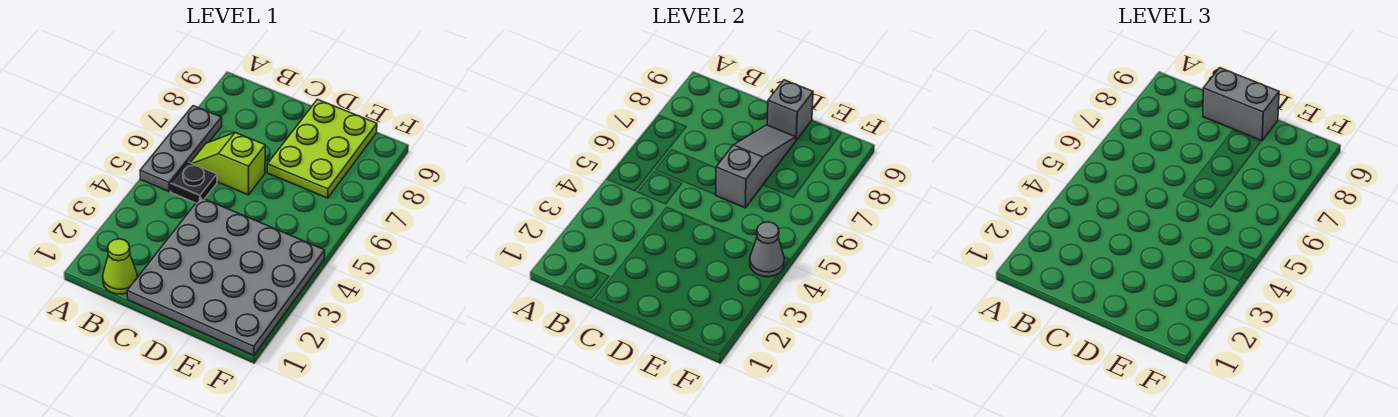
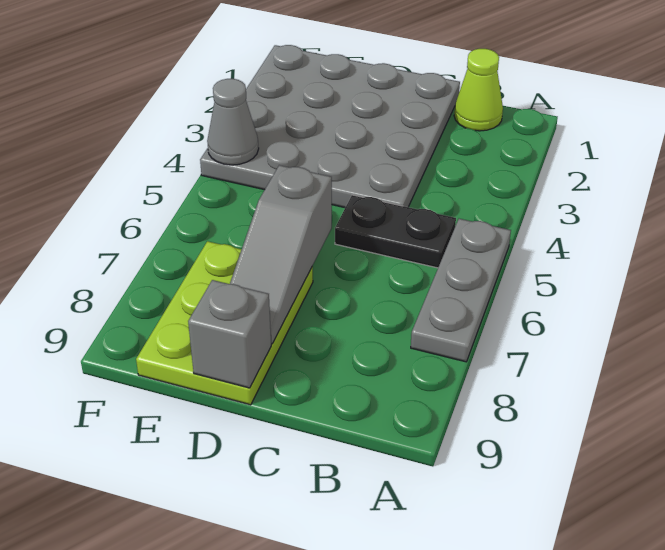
black 1x1 plate [171,162,217,203] -> black 1x2 plate [335,195,456,268]
lime 1x2 slope [190,133,265,195] -> none
grey 1x2 brick [1203,68,1279,141] -> none

